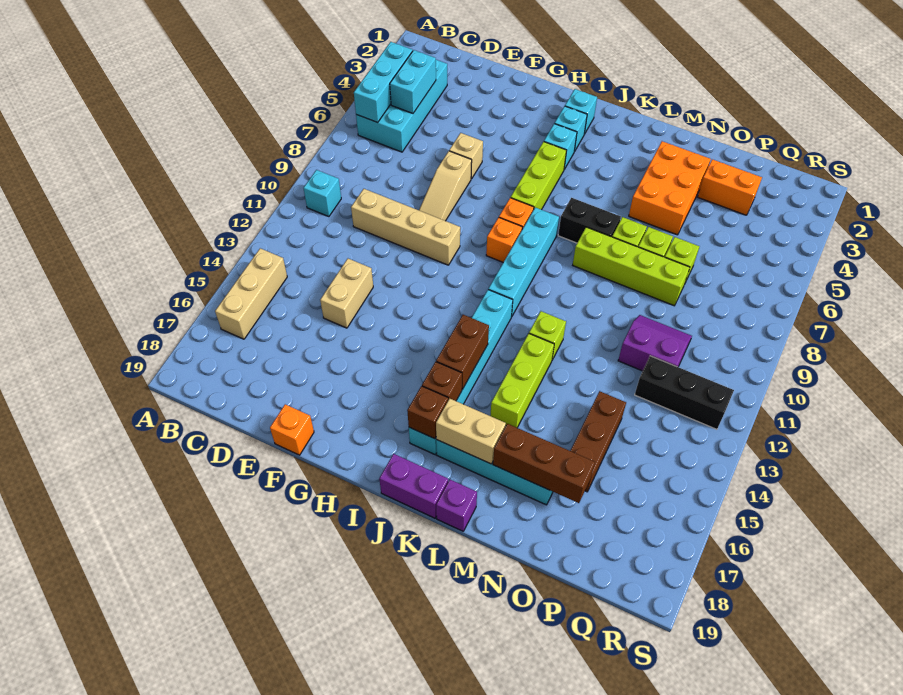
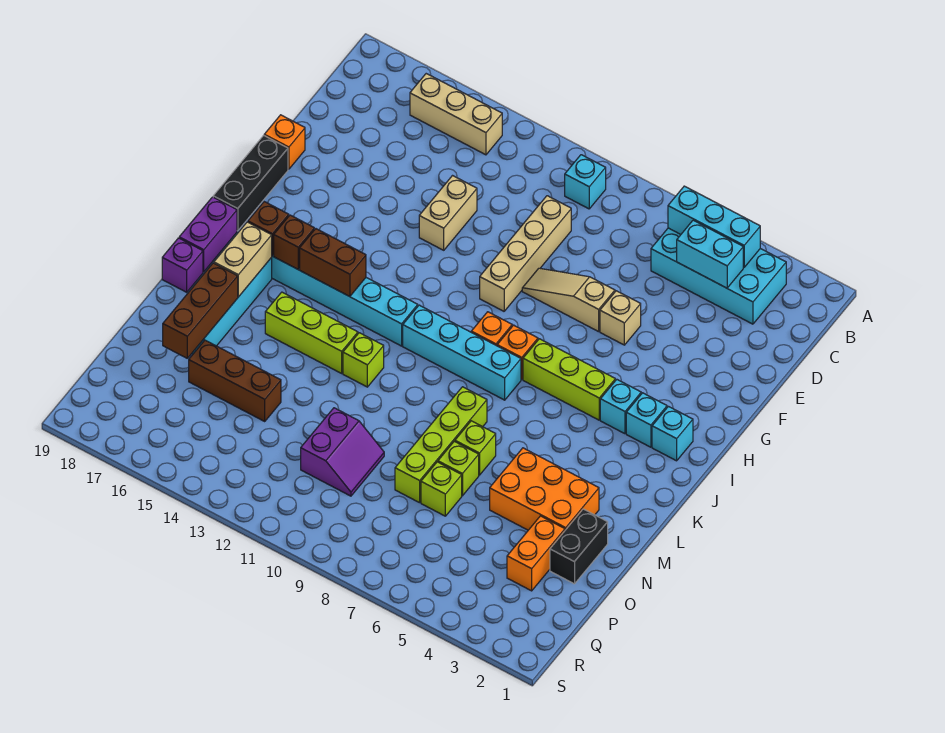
tan 1x2 brick [320,259,373,328] -> tan 1x2 brick turned to [419,176,477,250]
black 1x2 brick [558,198,621,243] -> black 1x2 brick moved to [550,509,608,584]
black 1x3 brick [635,356,734,429] -> black 1x3 brick moved to [213,135,288,231]

